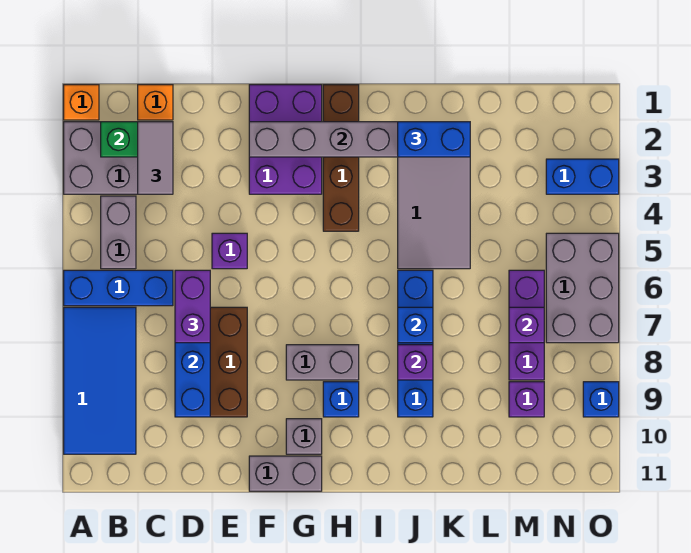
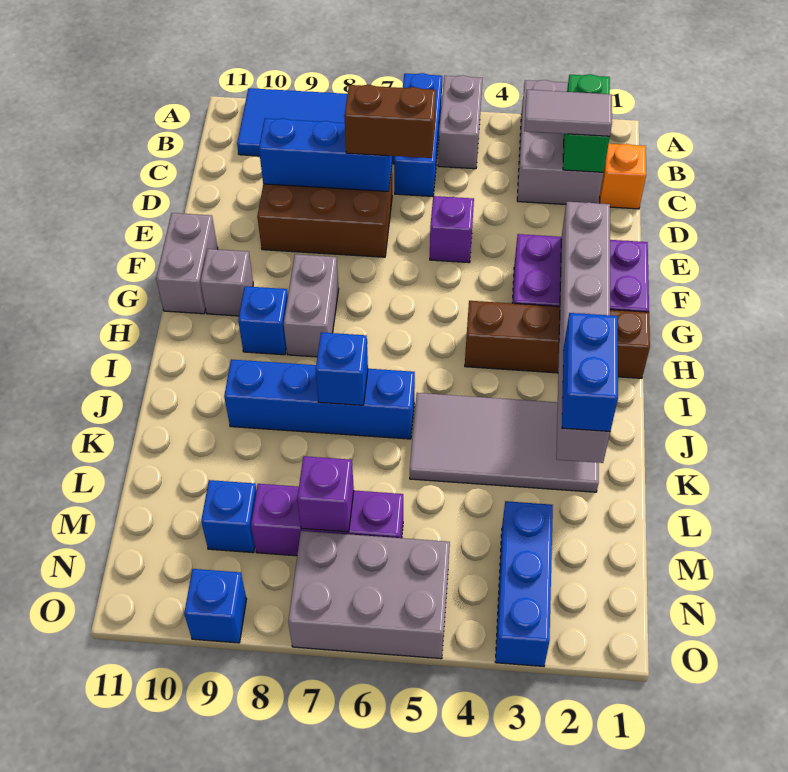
orange 1x1 brick [64,85,99,120] -> none
grey 1x2 brick [101,196,136,269] -> grey 1x2 brick turned to [438,75,482,169]
purple 1x2 brick [175,270,210,343] -> brown 1x2 brick [344,85,436,158]
purple 1x1 brick [398,345,433,380] -> none
purple 1x1 brick [509,382,544,417] -> blue 1x1 brick [201,480,257,553]
blue 1x2 brick [546,159,619,194] -> blue 1x3 brick [496,501,553,666]

